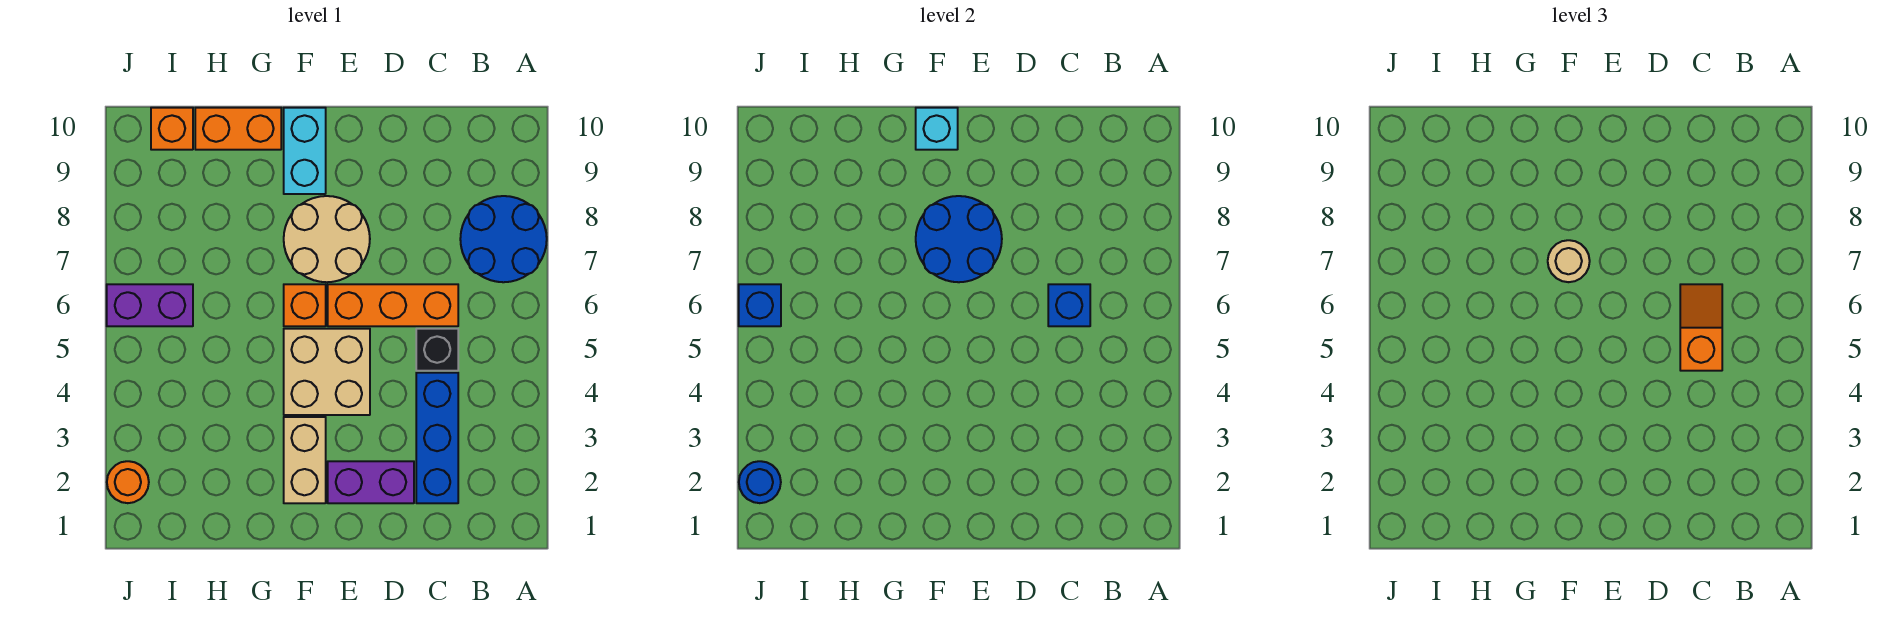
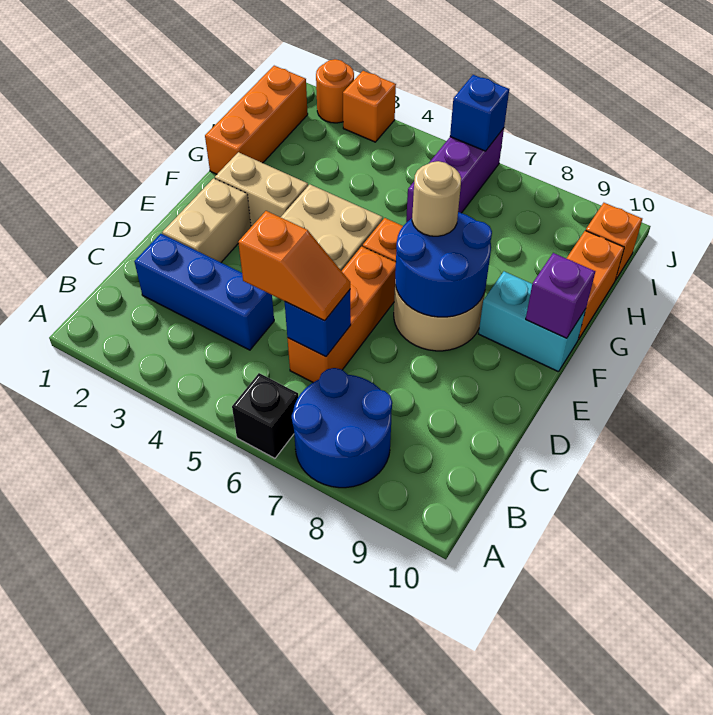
black 1x1 brick [416,329,458,371] -> black 1x1 brick moved to [232,373,298,458]
purple 1x2 brick [328,461,414,503] -> tan 1x2 brick [162,178,251,262]
cyan 1x1 brick [916,108,958,150] -> purple 1x1 brick [526,253,595,338]
none -> orange 1x3 brick [205,66,308,174]
purple 1x2 brick [107,284,193,326] -> purple 1x3 brick [406,128,504,223]
blue 1x1 round brick [739,461,781,503] -> none
none -> orange 1x1 brick [343,71,396,142]

